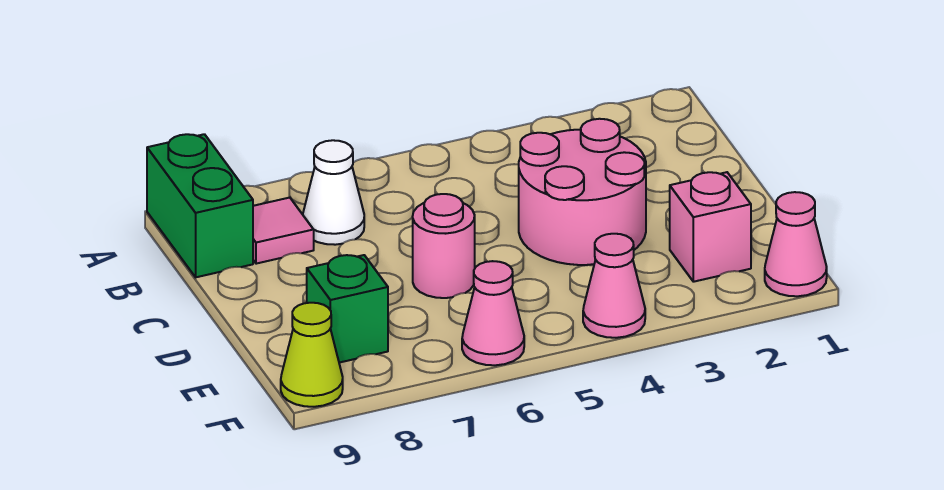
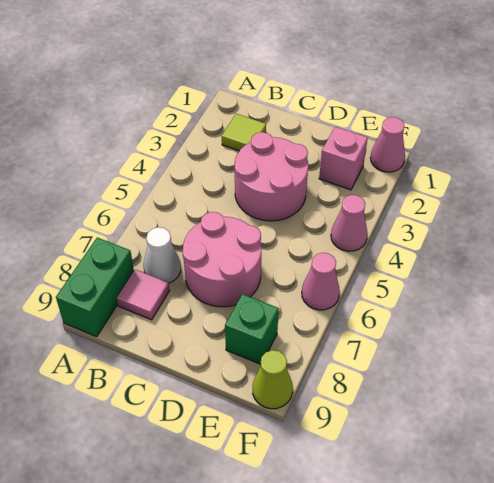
green 1x2 brick [147,134,253,277] -> green 1x2 brick turned to [56,238,134,337]
none -> lime 1x1 tile [222,114,266,151]
pink 1x1 round brick [413,194,475,298] -> pink 2x2 round brick [182,212,262,307]

